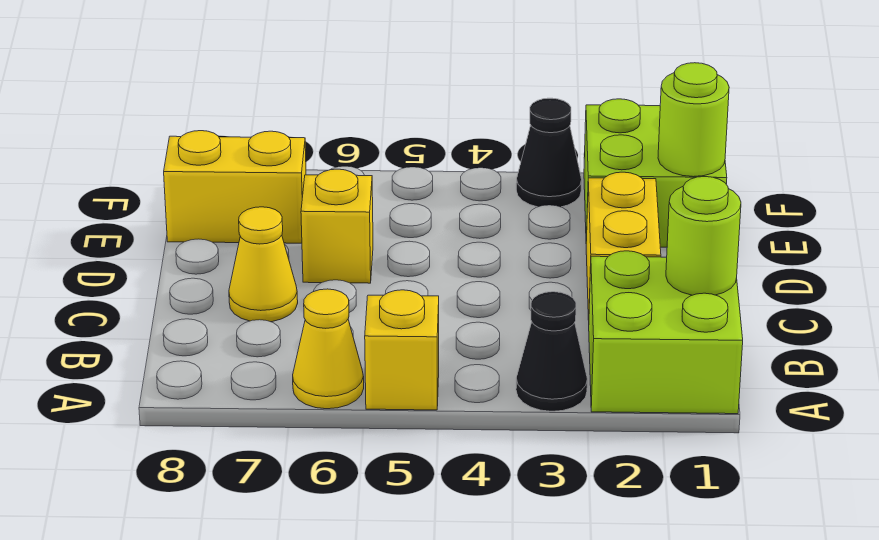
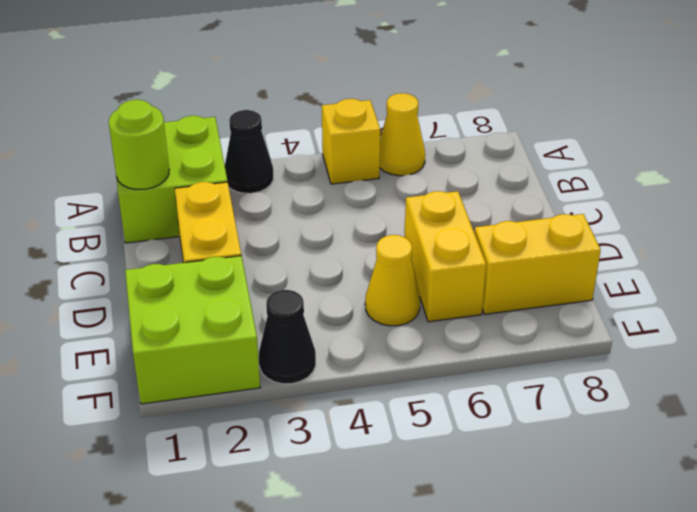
yellow 1x1 cone [229,207,298,322] -> yellow 1x1 cone moved to [365,235,420,326]
yellow 1x1 brick [301,169,373,283] -> yellow 1x2 brick [404,191,486,322]
lime 1x1 round brick [658,63,729,177] -> none

